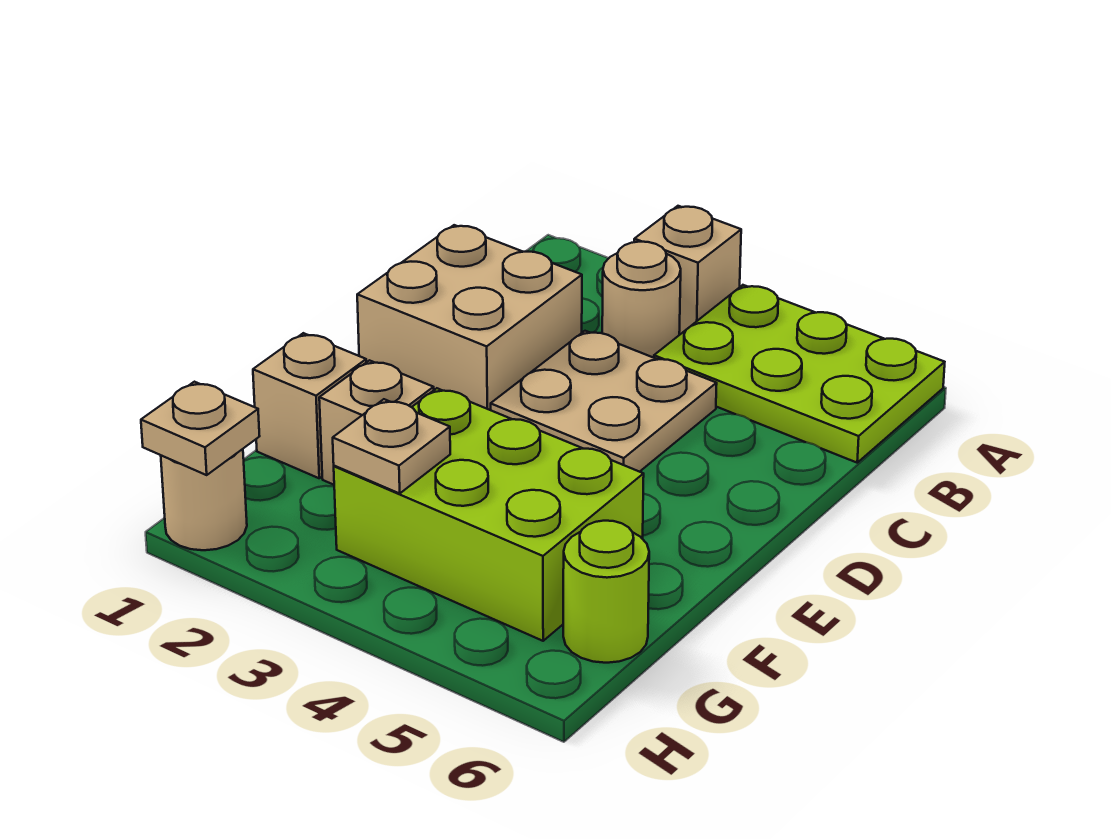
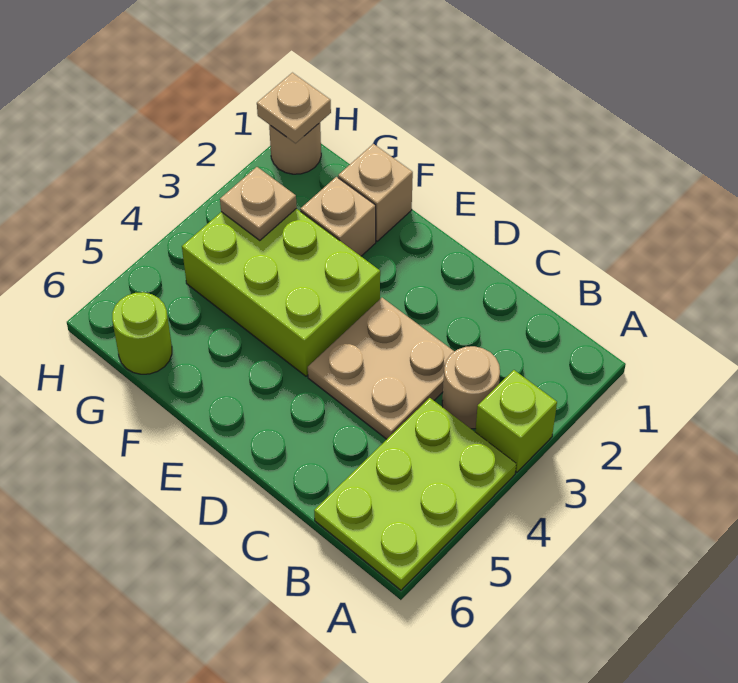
tan 1x1 brick [634,206,741,335] -> lime 1x1 brick [475,370,557,472]
tan 2x2 brick [357,225,582,410] -> none
lime 2x3 brick [334,388,644,641] -> lime 2x3 brick turned to [182,209,380,376]

